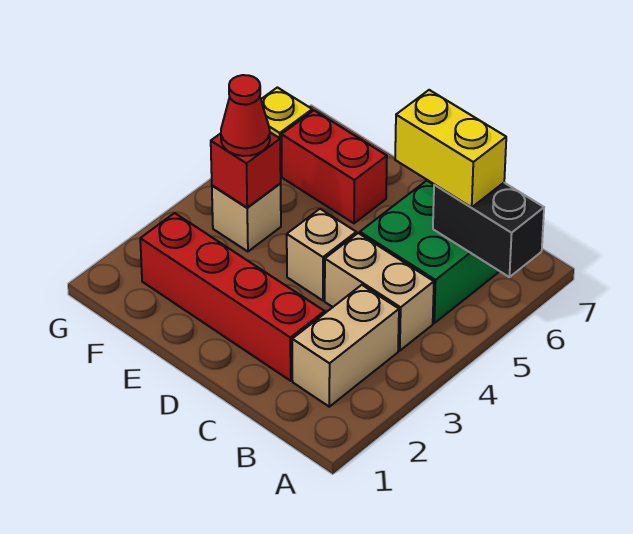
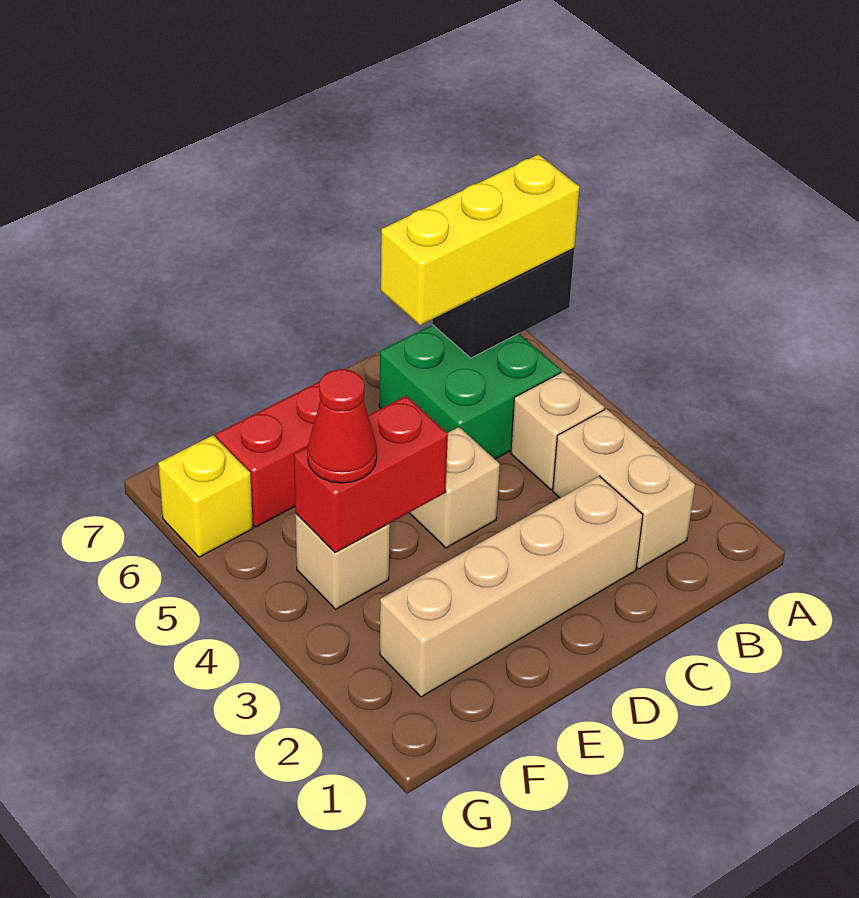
tan 1x2 brick [325,233,434,351] -> tan 1x1 brick [511,372,604,489]
yellow 1x2 brick [395,90,506,207] -> yellow 1x3 brick [381,154,580,325]
red 1x4 brick [140,213,325,381] -> tan 1x4 brick [380,476,643,697]
red 1x1 brick [211,132,281,208] -> red 1x2 brick [294,396,448,553]

